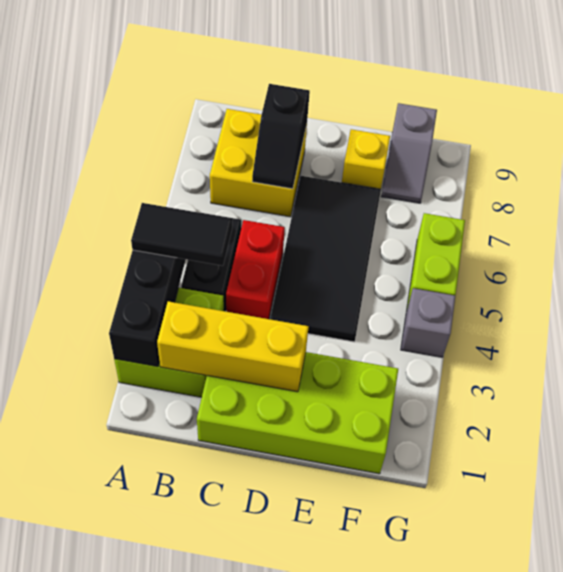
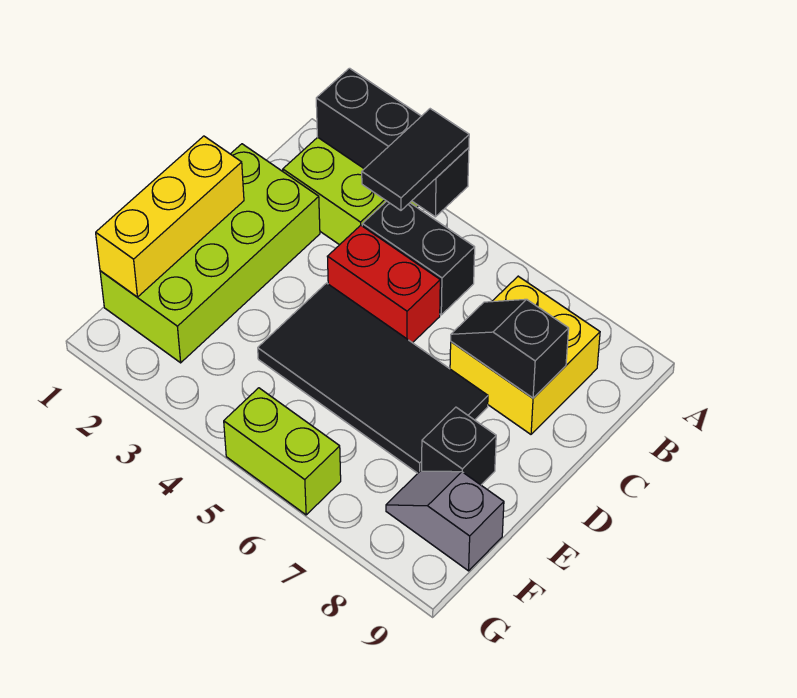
yellow 1x3 brick [157,301,309,392] -> yellow 1x3 brick moved to [96,136,244,297]
yellow 1x1 brick [342,129,390,189] -> black 1x1 brick [422,407,496,485]
grey 1x1 brick [401,288,455,357] -> none

